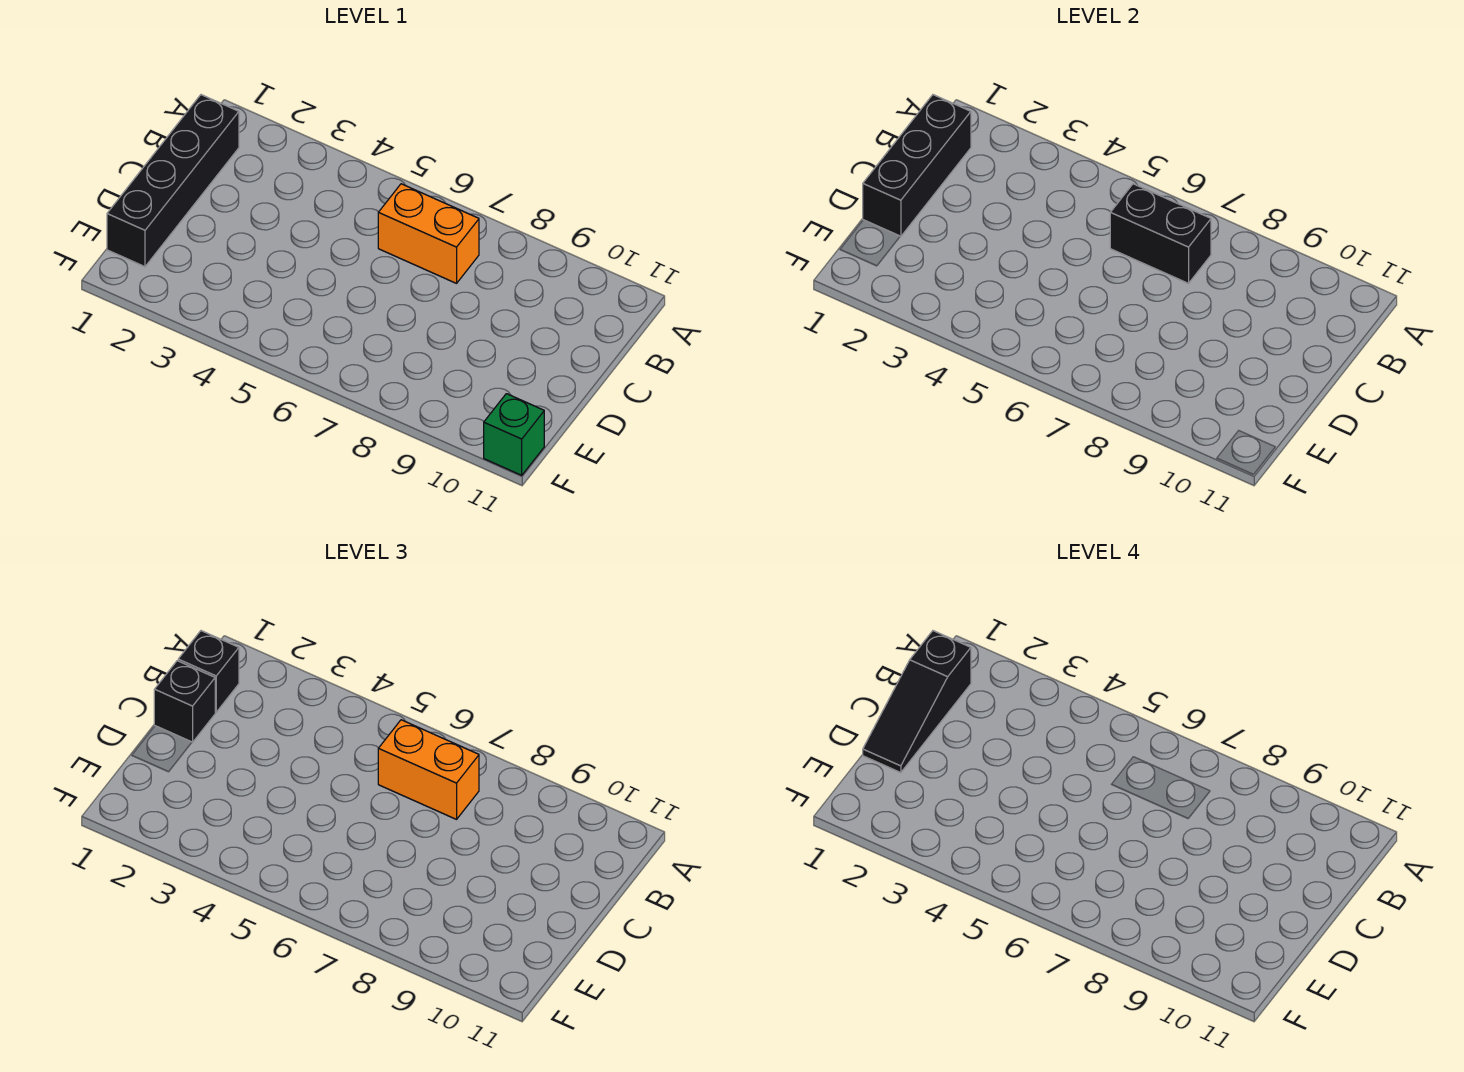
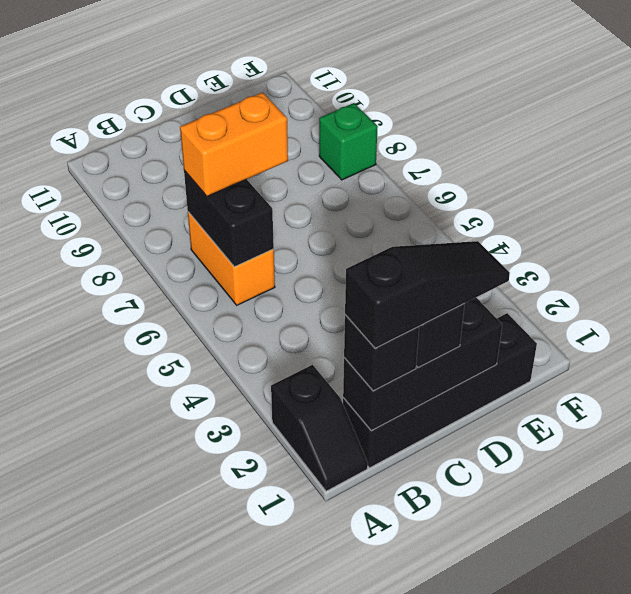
none -> black 1x2 slope [271,365,368,491]
orange 1x2 brick [378,720,479,819] -> orange 1x2 brick turned to [180,92,288,196]
green 1x1 brick [484,394,544,475] -> green 1x1 brick moved to [319,103,378,180]

